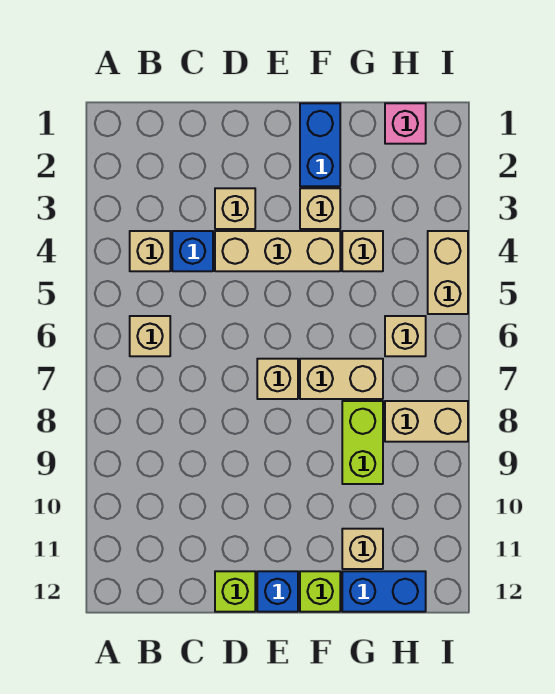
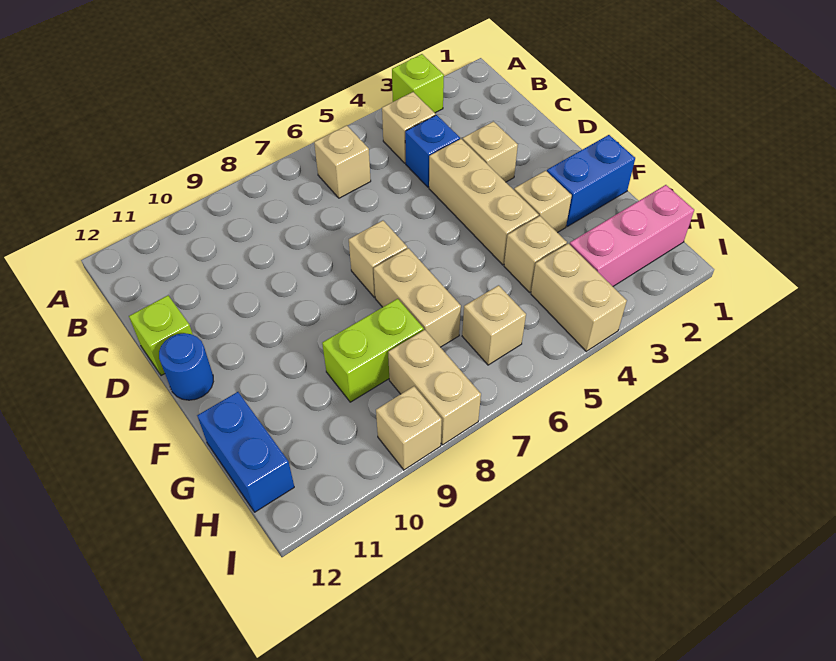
blue 1x1 brick [257,571,298,612] -> blue 1x1 round brick [159,333,213,400]
lime 1x1 brick [300,571,340,612] -> lime 1x1 brick moved to [392,54,444,113]
tan 1x1 brick [342,529,383,569] -> tan 1x1 brick moved to [376,386,442,470]
pink 1x1 brick [385,103,426,144] -> pink 1x3 brick [570,185,694,286]
tan 1x2 brick [428,231,468,314] -> tan 1x2 brick turned to [531,243,627,351]

